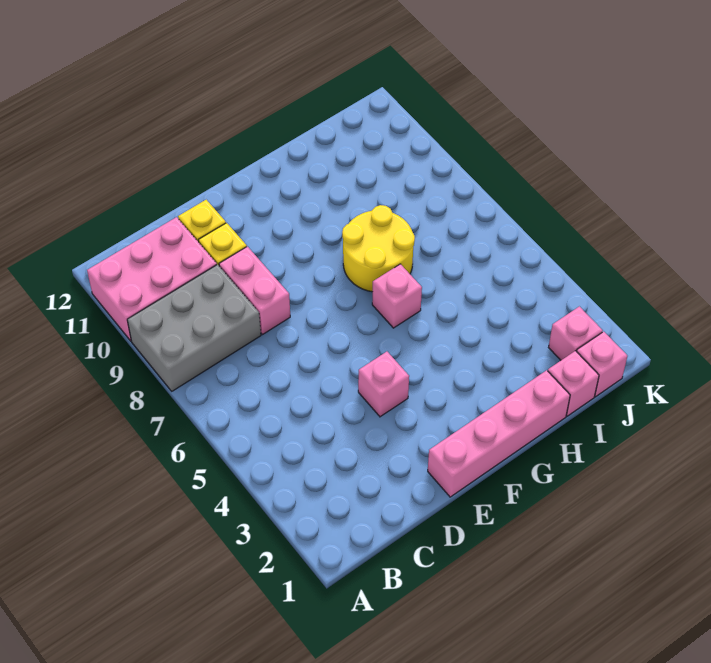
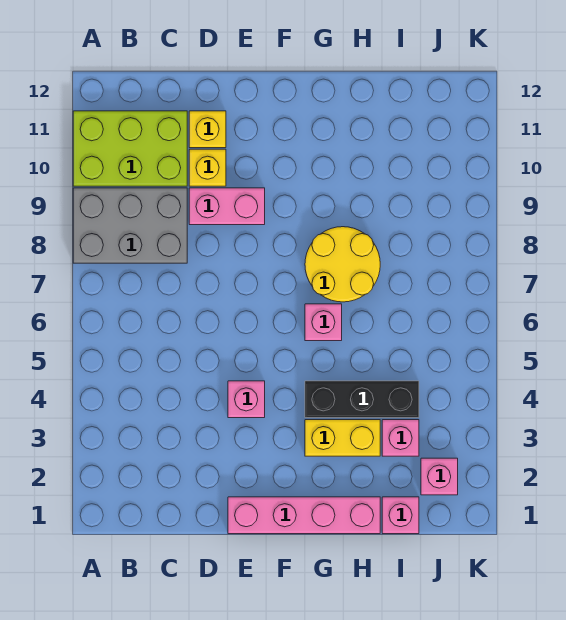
pink 2x3 brick [87,217,217,341] -> lime 2x3 brick [73,111,187,186]
pink 1x2 brick [219,246,290,335] -> pink 1x2 brick turned to [189,188,265,225]
none -> yellow 1x2 brick [305,420,380,456]
none -> black 1x3 brick [305,381,419,418]
pink 1x1 brick [577,332,627,397] -> pink 1x1 brick moved to [382,420,419,456]

